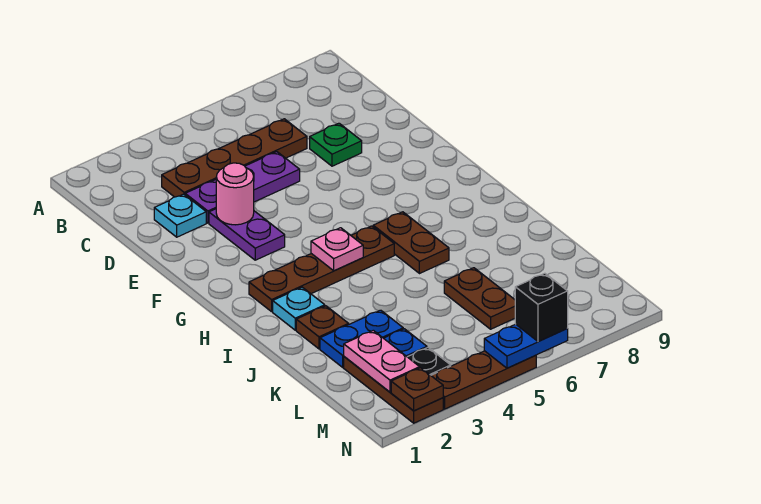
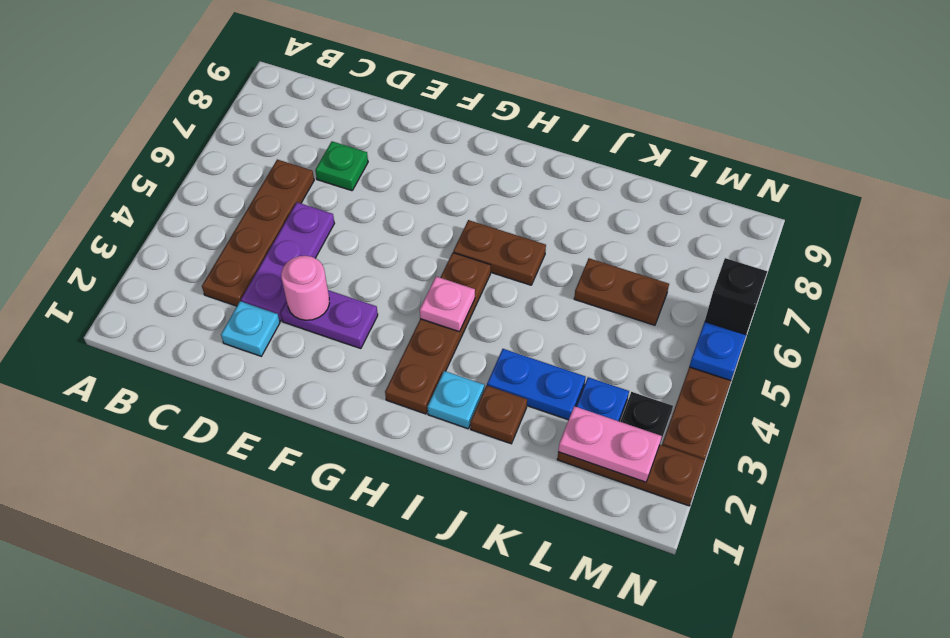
blue 1x2 plate [320,310,403,367] -> blue 1x2 plate turned to [487,349,586,420]
brown 1x1 plate [391,368,443,411] -> none

